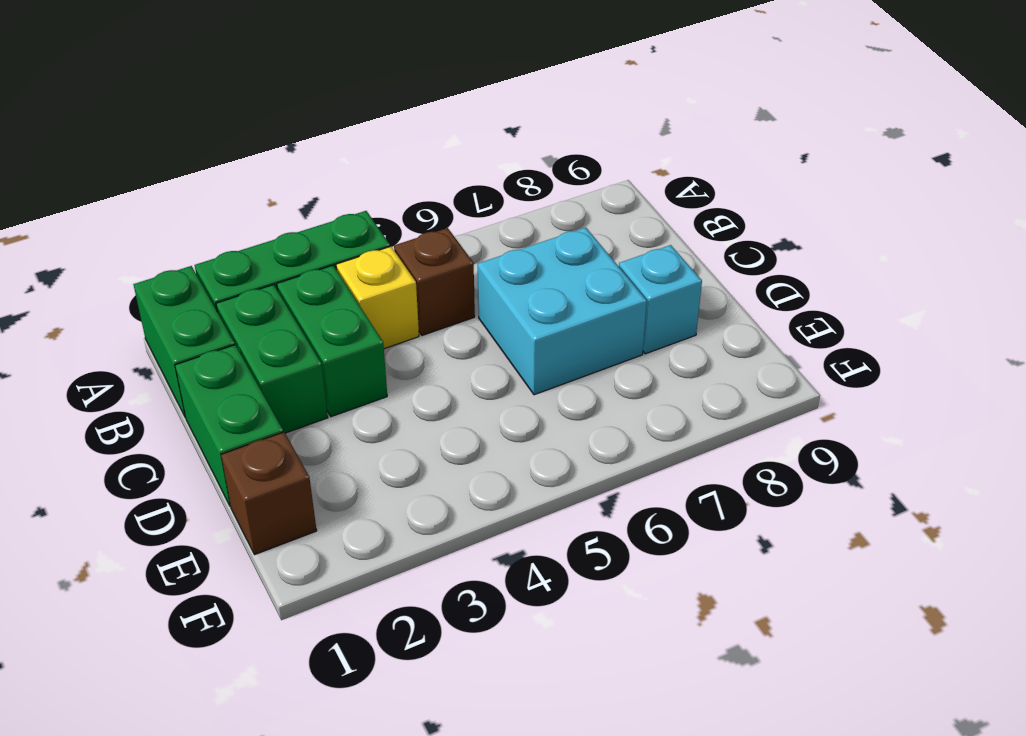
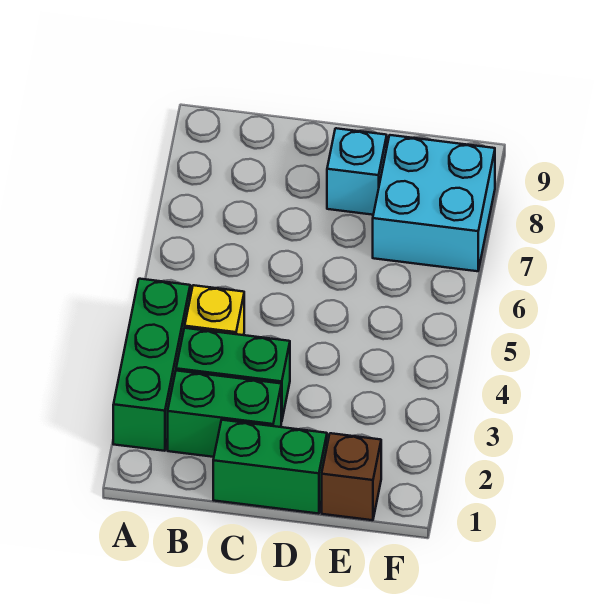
green 1x2 brick [133,266,235,418] -> none
brown 1x1 brick [394,228,475,335] -> none
cyan 2x2 brick [478,227,647,395] -> cyan 2x2 brick moved to [373,135,495,271]

